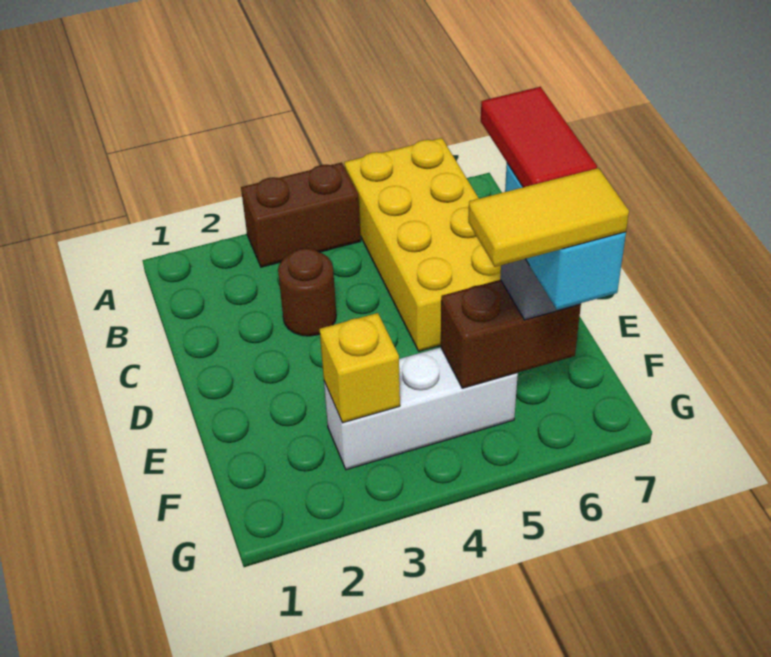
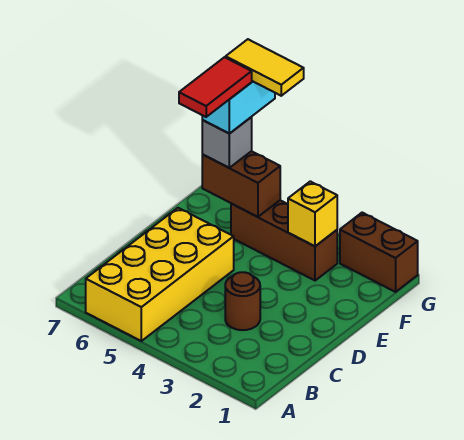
brown 1x2 brick [241,162,361,267] -> brown 1x2 brick moved to [340,213,418,292]
white 1x3 brick [324,347,518,470] -> brown 1x3 brick [231,200,337,281]

